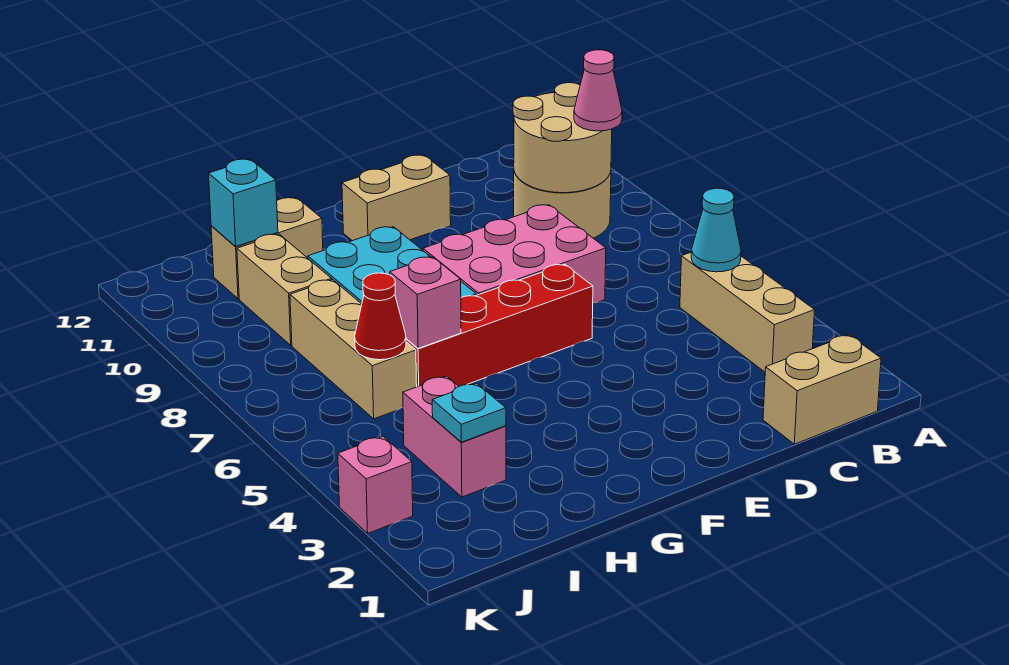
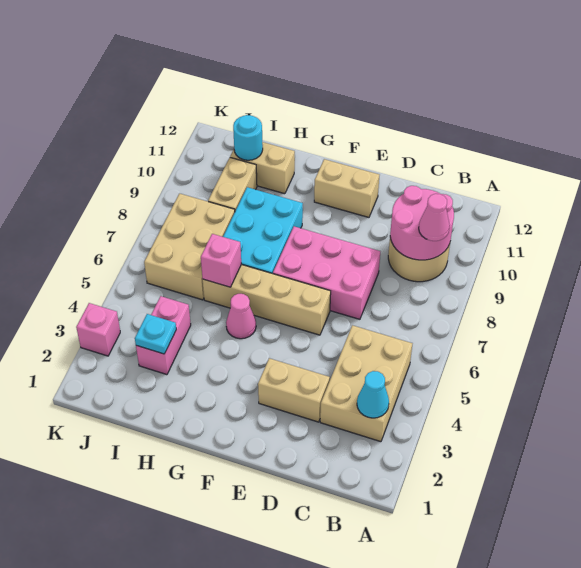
tan 1x2 brick [763,335,881,444] -> tan 1x2 brick moved to [258,358,330,422]
tan 1x3 brick [680,252,815,372] -> tan 2x3 brick [320,325,413,442]
cyan 1x1 cone [691,188,741,272] -> cyan 1x1 cone moved to [357,371,389,418]
tan 2x2 round brick [513,83,612,193] -> pink 2x2 round brick [390,186,454,260]
red 1x4 brick [406,264,593,387] -> tan 1x4 brick [203,264,331,335]
none -> pink 1x1 cone [226,294,256,339]
tan 1x3 brick [290,280,417,419] -> tan 2x3 brick [144,194,235,300]
red 1x1 cone [355,273,406,360] -> none
cyan 1x1 brick [208,159,278,247] -> cyan 1x1 round brick [233,115,263,160]

